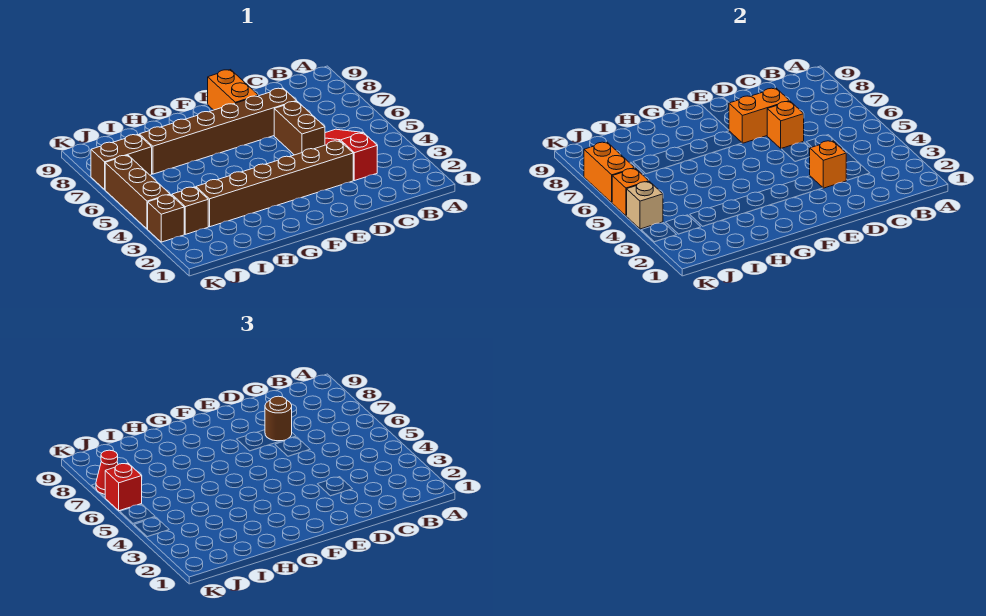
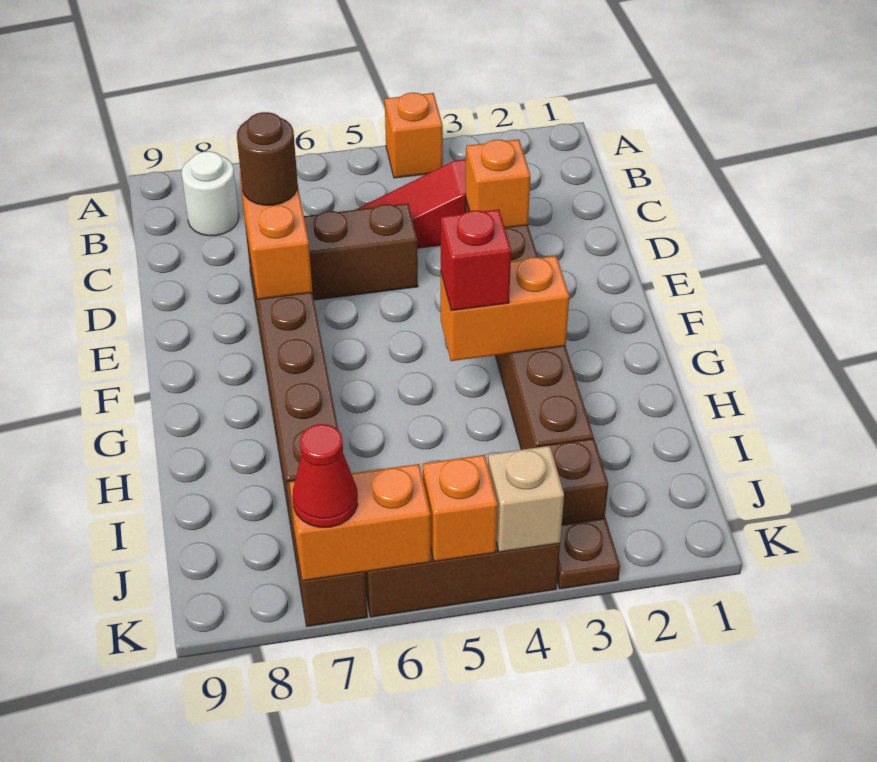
none -> white 1x1 round brick [182,151,239,236]
orange 1x1 brick [767,101,804,149] -> orange 1x1 brick moved to [385,93,443,178]
orange 1x2 brick [208,70,258,110] -> orange 1x2 brick moved to [441,256,569,361]
brown 1x1 brick [148,195,184,242] -> brown 1x1 plate [557,518,620,589]
red 1x1 brick [105,463,142,511] -> red 1x1 brick moved to [441,210,511,311]

